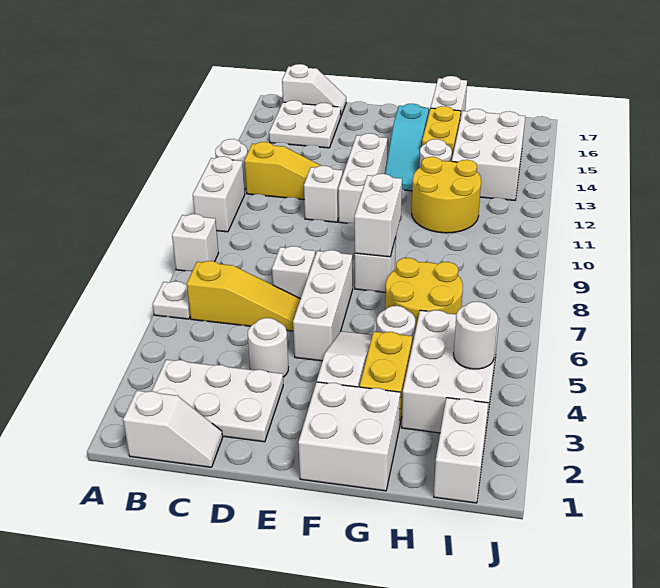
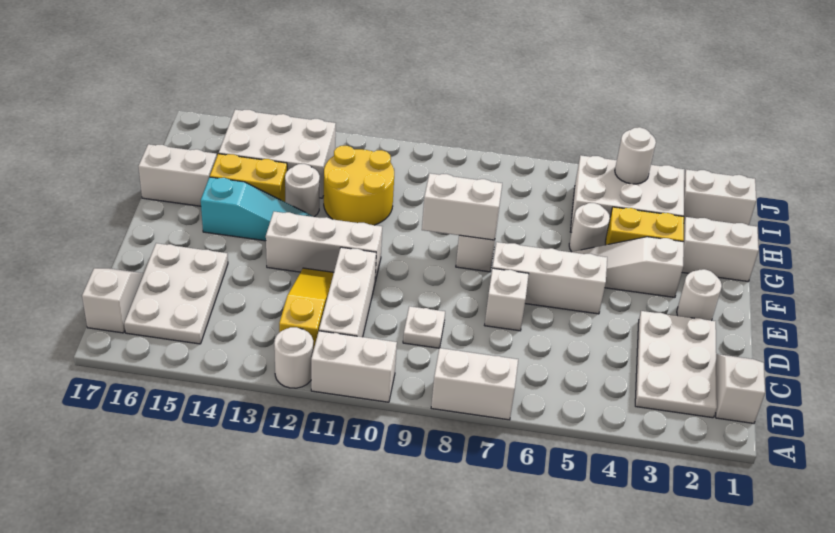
white 1x1 plate [153,281,190,319] -> white 1x1 plate moved to [403,306,445,348]
white 1x1 brick [172,214,218,271] -> white 1x2 brick [431,348,518,420]
yellow 1x3 slope [187,261,300,331] -> none
white 2x2 plate [269,100,341,148] -> white 2x3 plate [124,243,228,344]
white 1x1 round brick [248,318,288,377] -> white 1x1 round brick moved to [677,269,722,321]
white 1x1 brick [304,166,343,222] -> white 1x3 brick [319,247,376,337]
white 2x2 brick [298,382,400,491] -> white 1x2 brick [682,217,759,282]
yellow 2x2 round brick [385,258,463,331] -> none

